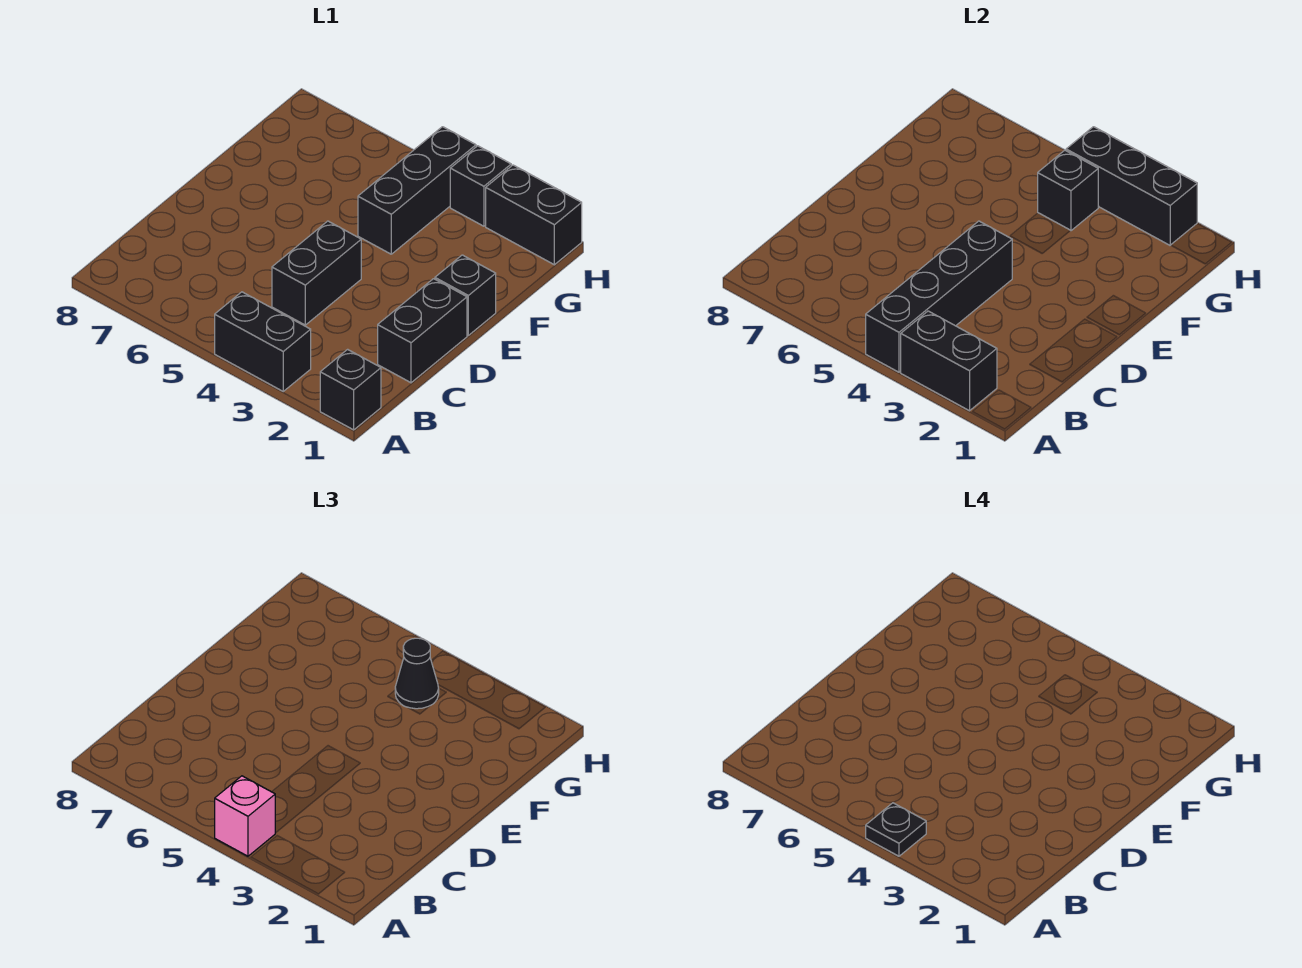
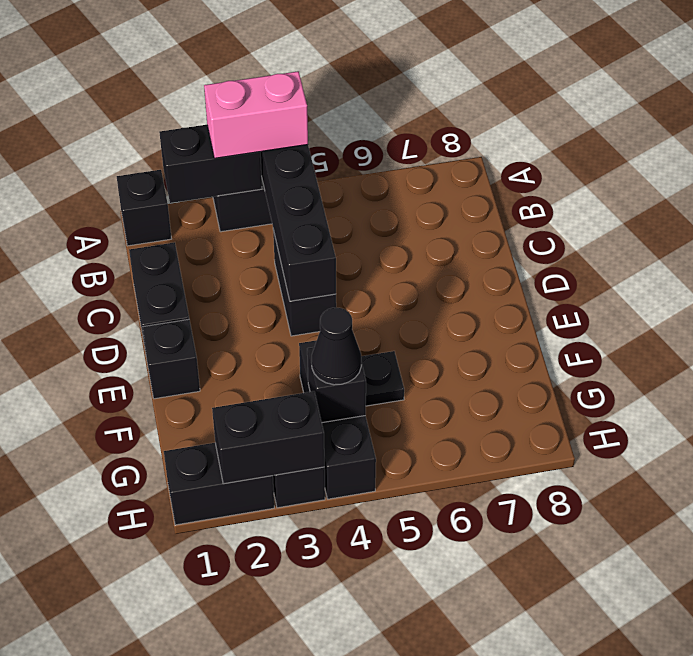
pink 1x1 brick [215,776,275,856] -> pink 1x2 brick [204,71,308,158]
black 1x1 plate [866,803,926,856] -> black 1x1 plate moved to [361,351,404,406]
black 1x3 brick [1066,127,1197,245] -> black 1x2 brick [212,391,324,484]

